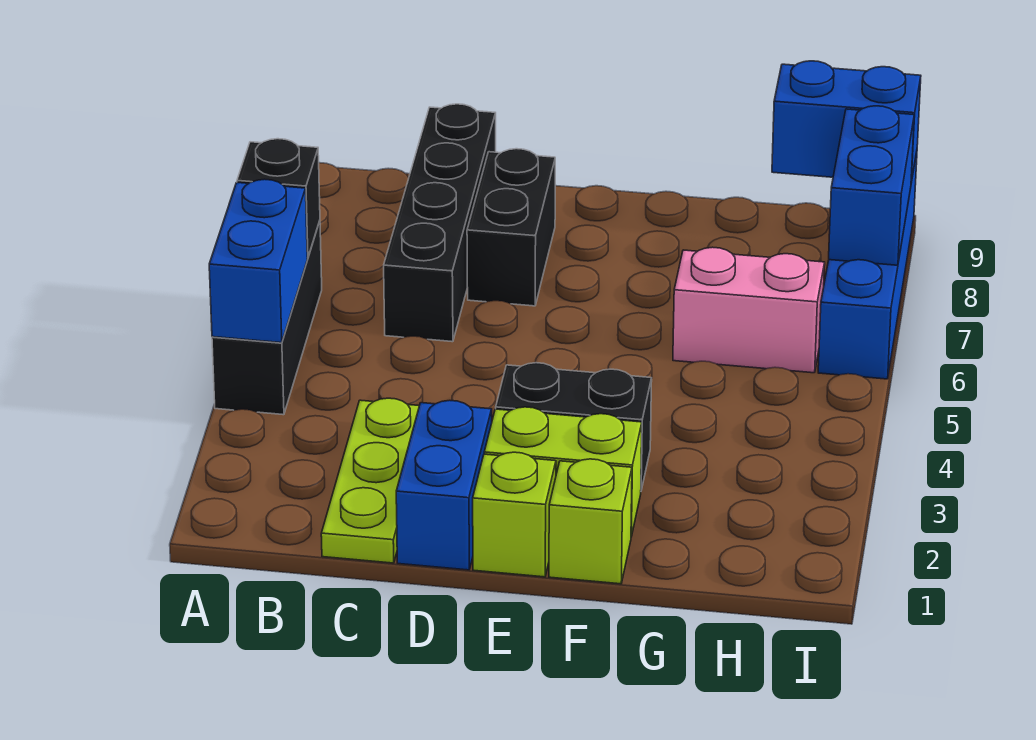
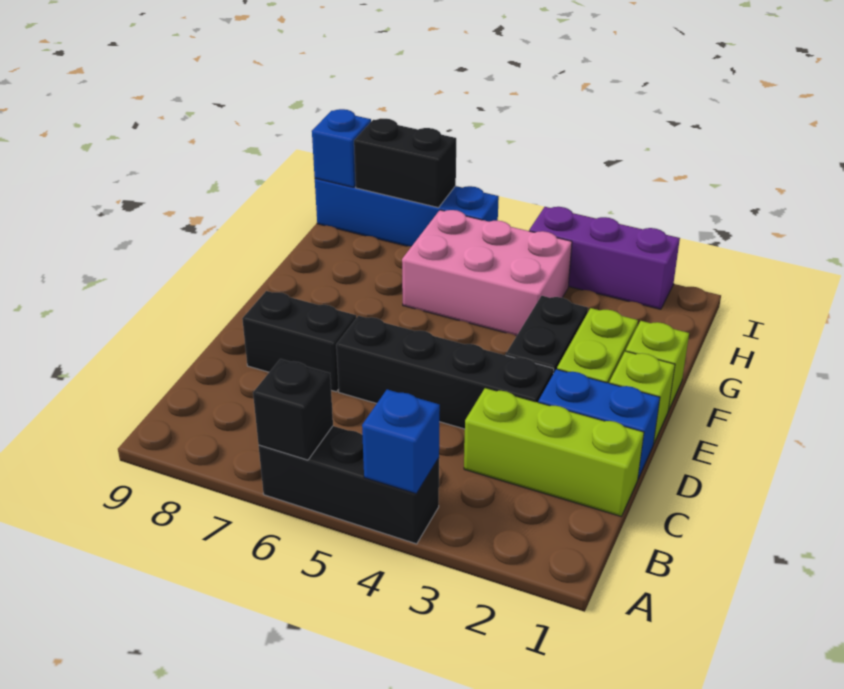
blue 1x2 brick [209,179,307,343] -> blue 1x1 brick [362,390,440,494]
lime 1x3 plate [321,398,419,563] -> lime 1x3 brick [464,388,644,516]
black 1x4 brick [384,104,496,342] -> black 1x4 brick moved to [336,316,554,429]
pink 1x2 brick [673,247,825,373] -> pink 2x3 brick [402,210,572,336]
blue 1x2 brick [772,61,921,182] -> blue 1x1 brick [312,109,371,187]
none -> purple 1x3 brick [529,207,680,309]
blue 1x2 brick [829,106,914,265] -> black 1x2 brick [354,119,456,208]

